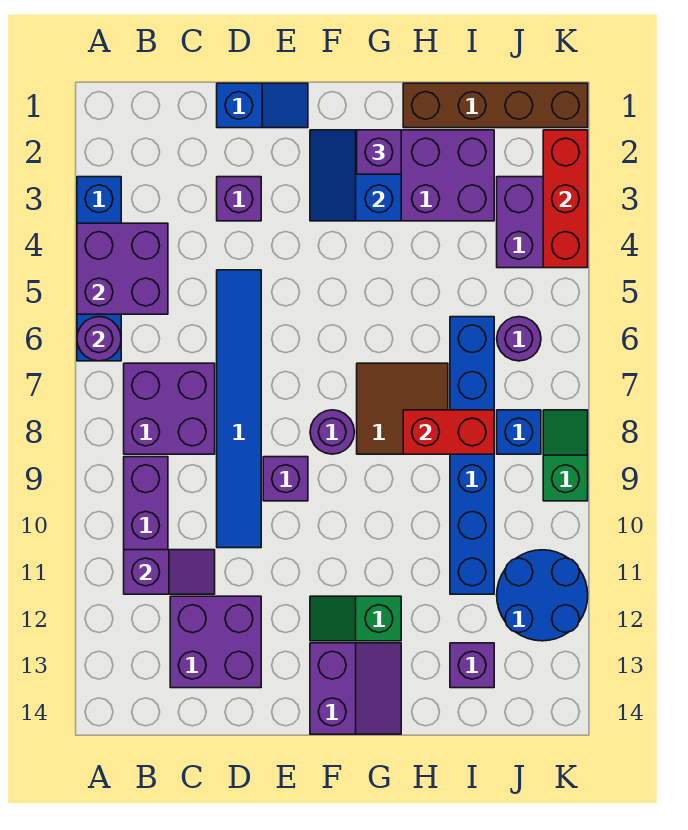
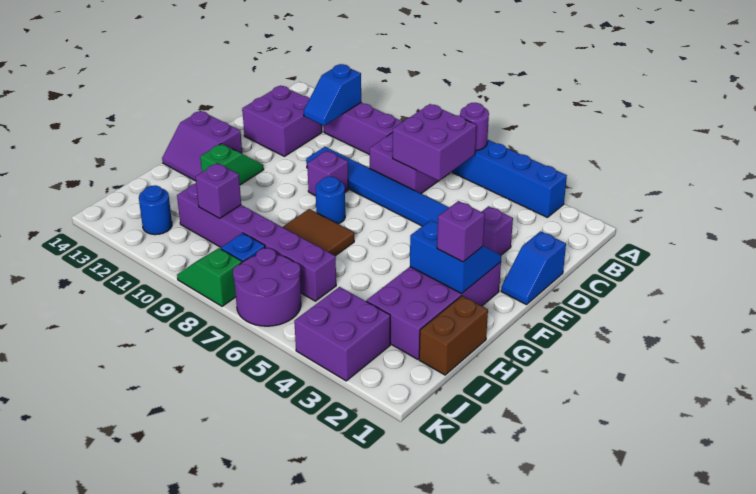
purple 2x2 brick [77,223,168,314] -> purple 2x2 brick moved to [393,104,476,181]
purple 1x2 slope [124,550,215,594] -> blue 1x2 slope [304,64,361,126]
purple 1x1 round brick [310,410,354,454] -> blue 1x1 round brick [315,177,345,224]
brown 1x4 brick [403,83,588,128] -> brown 1x2 brick [419,296,488,375]
red 1x2 brick [403,410,494,454] -> none
blue 1x6 brick [450,317,494,594] -> purple 1x6 brick [177,183,336,301]
purple 1x1 brick [450,643,494,688] -> purple 1x1 brick moved to [196,163,241,218]
purple 1x1 round brick [497,317,541,361] -> purple 2x2 round brick [233,248,301,326]
blue 2x2 round brick [497,550,588,641] -> blue 1x1 round brick [139,185,172,235]
red 1x3 brick [543,130,588,268] -> none
green 1x2 slope [543,410,588,501] -> green 1x2 slope turned to [177,248,242,306]

